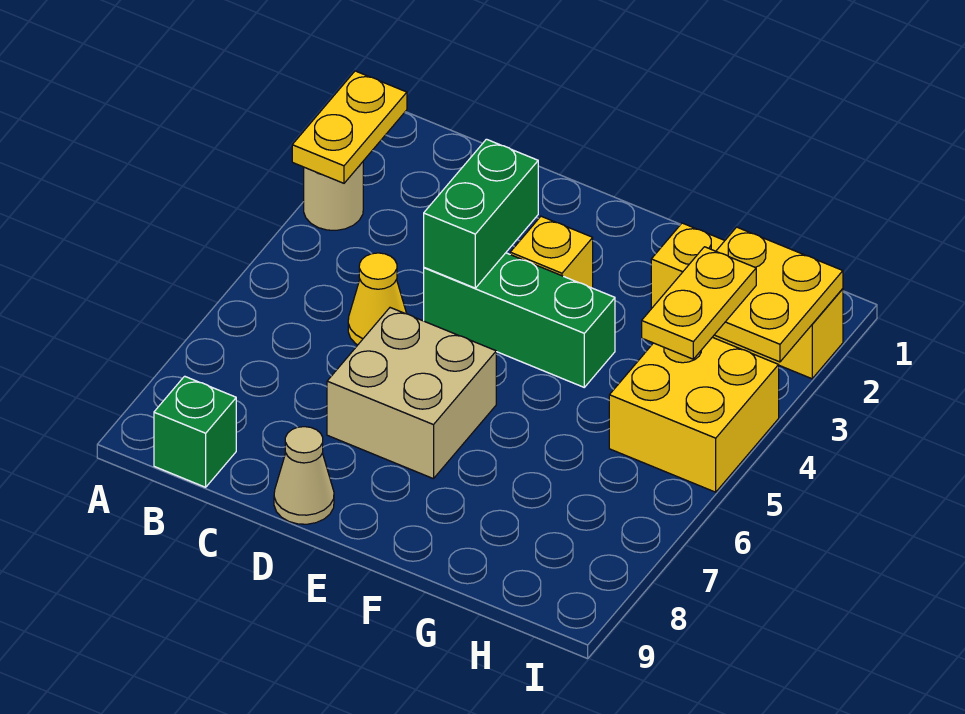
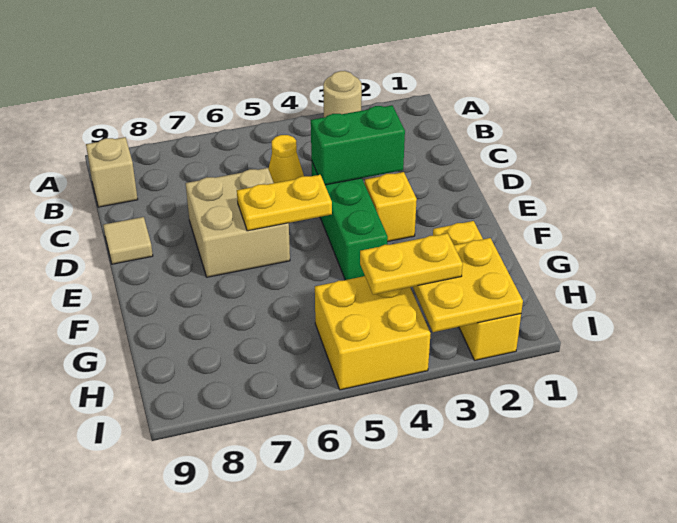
yellow 1x2 plate [292,71,407,183] -> yellow 1x2 plate moved to [237,175,332,231]
green 1x1 brick [154,376,236,487] -> tan 1x1 brick [86,137,138,207]
tan 1x1 cone [274,427,334,524] -> tan 1x1 tile [103,217,153,264]

